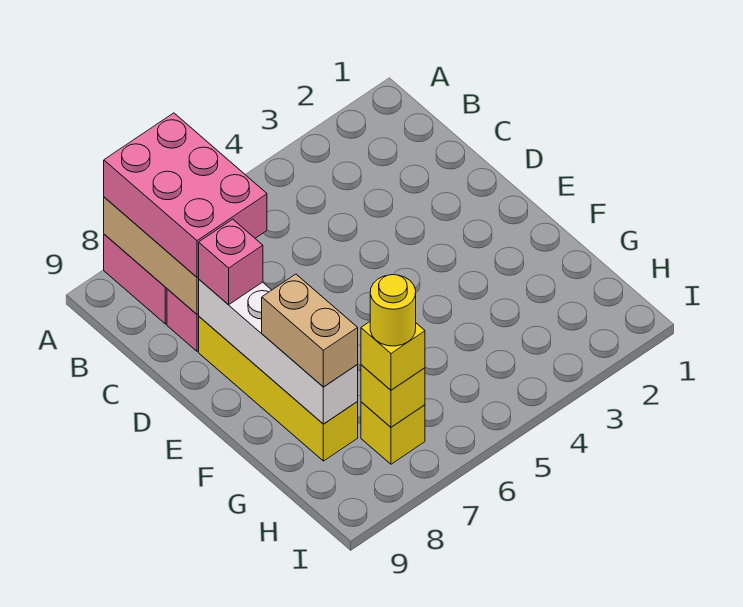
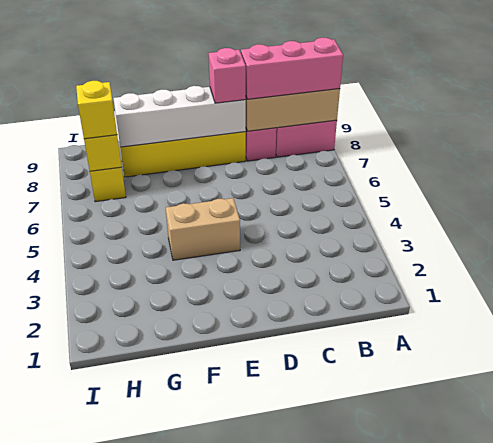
pink 2x3 brick [104,113,267,277] -> pink 1x3 brick [241,38,343,99]
tan 1x2 brick [262,274,358,387] -> tan 1x2 brick moved to [166,198,240,260]
yellow 1x1 round brick [370,275,416,346] -> none

